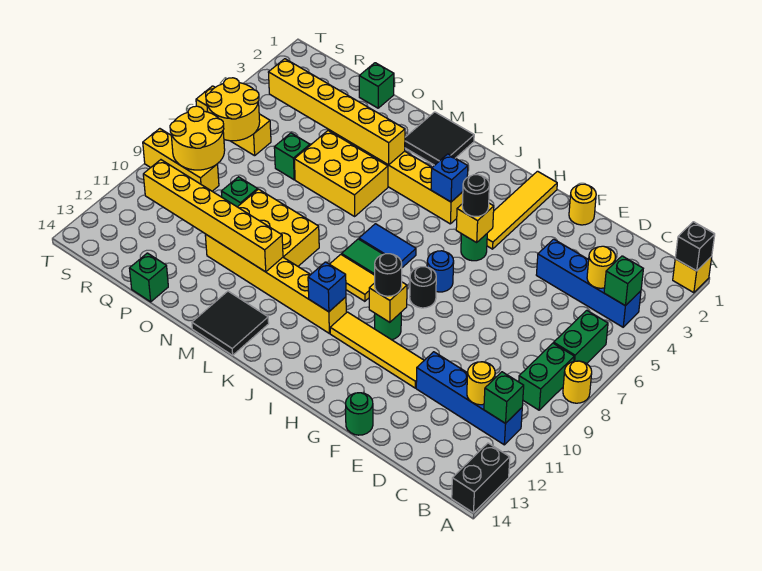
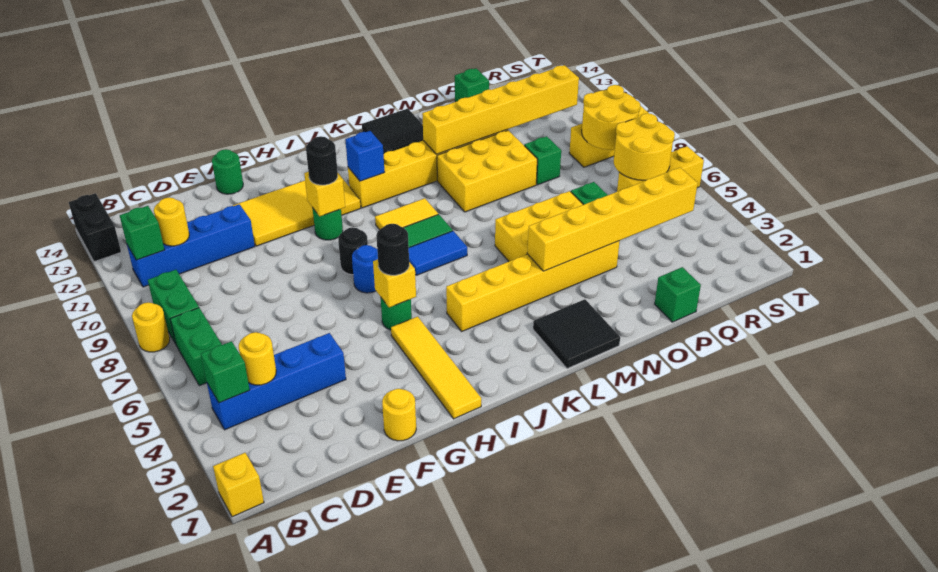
black 1x1 brick [675,222,715,271] -> none
yellow 1x4 tile [330,312,424,388] -> yellow 2x4 tile [233,173,361,246]
blue 1x1 brick [431,154,468,202] -> none

